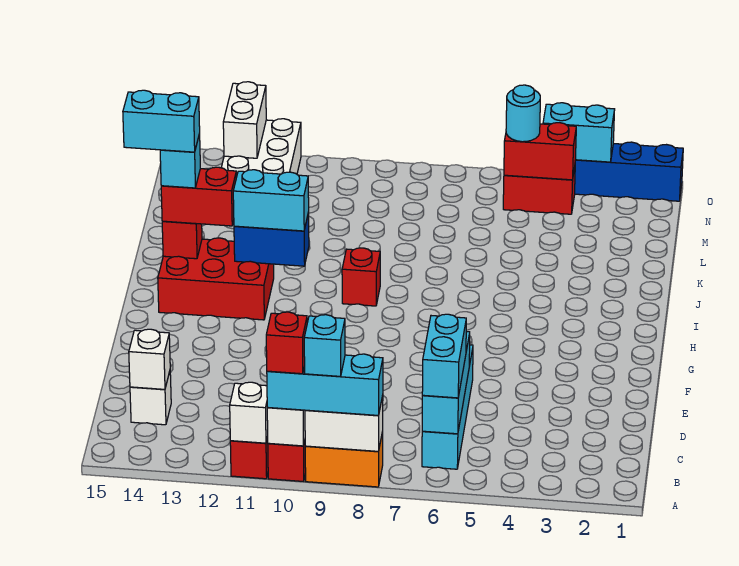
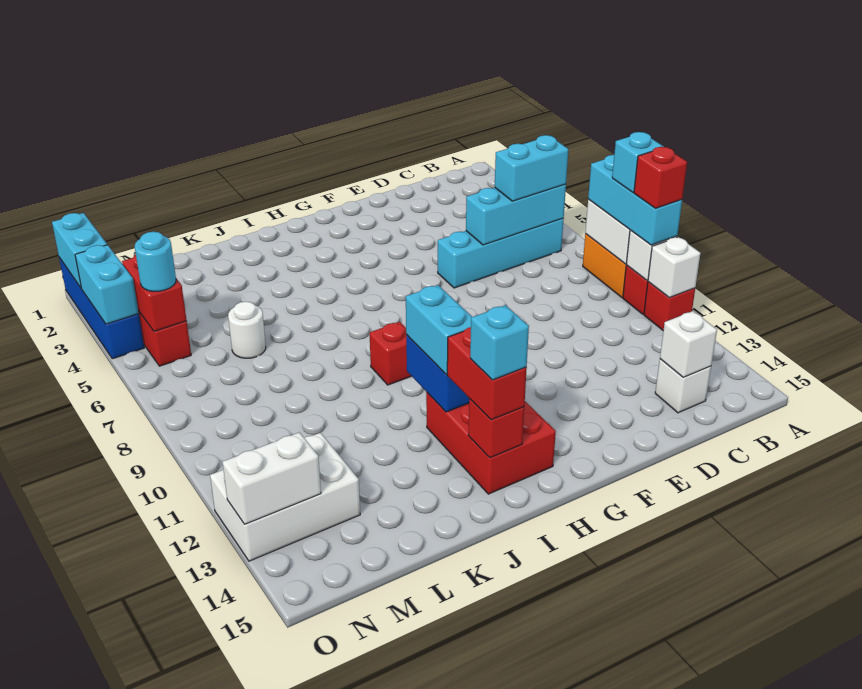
cyan 1x2 brick [123,90,200,152] -> cyan 1x2 brick moved to [52,213,107,289]
none -> white 1x1 round brick [228,302,266,358]

